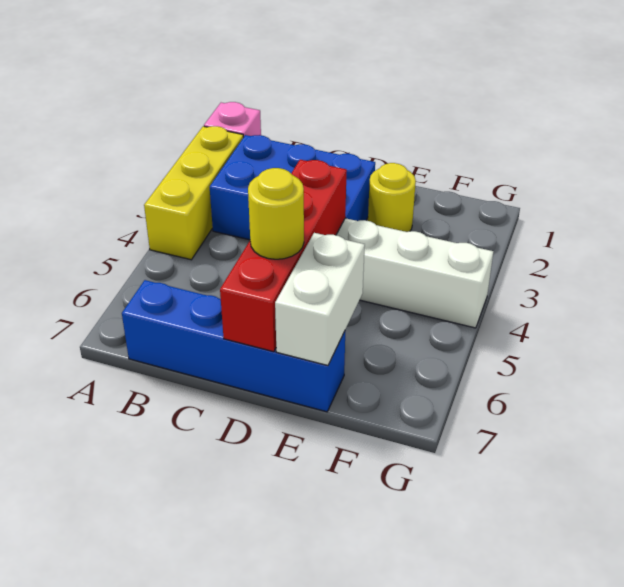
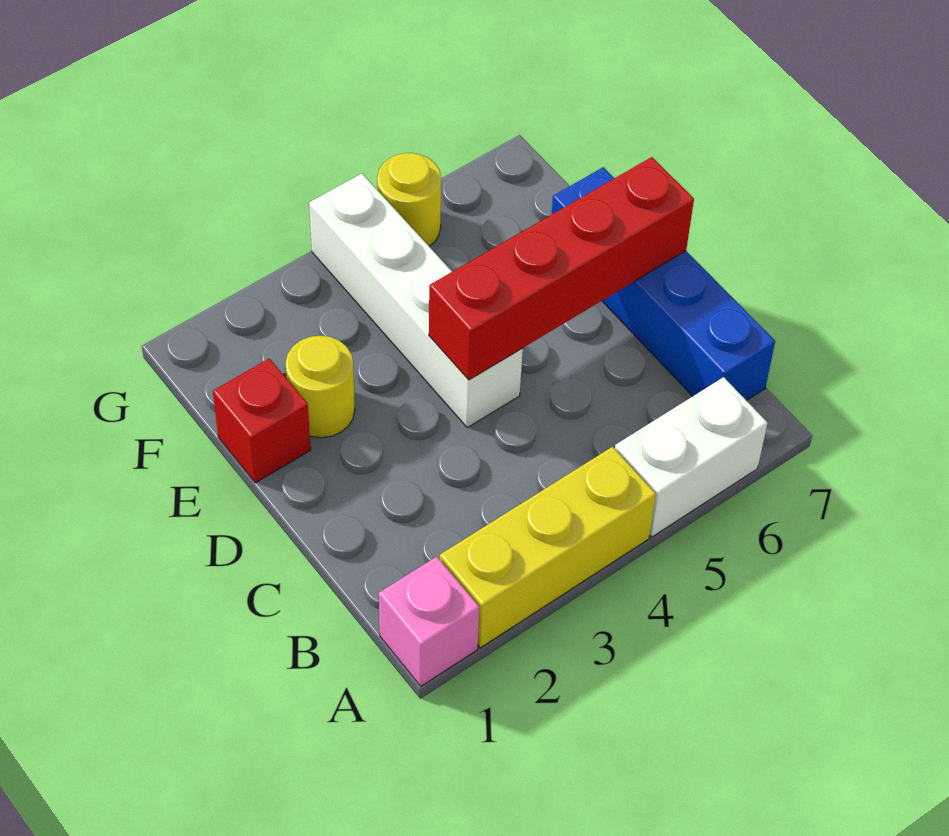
blue 2x3 brick [210,135,375,240] -> none
yellow 1x1 round brick [248,168,304,259] -> yellow 1x1 round brick moved to [377,153,441,246]
none -> red 1x1 brick [213,358,311,483]
white 1x2 brick [275,233,365,365] -> white 1x2 brick moved to [615,377,768,537]

